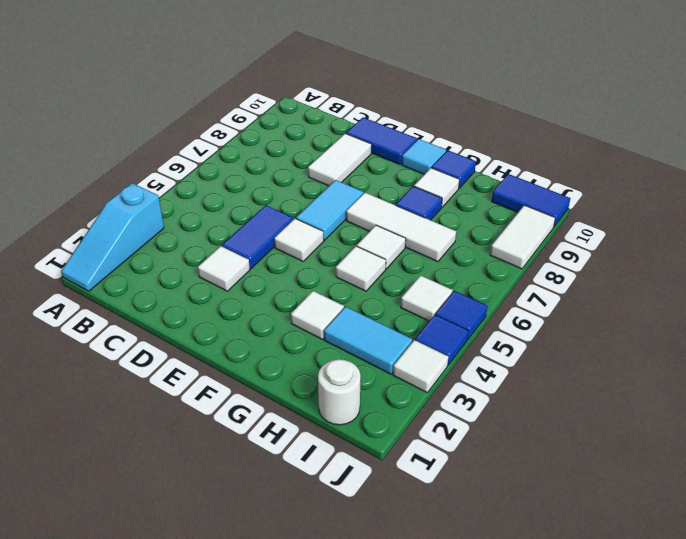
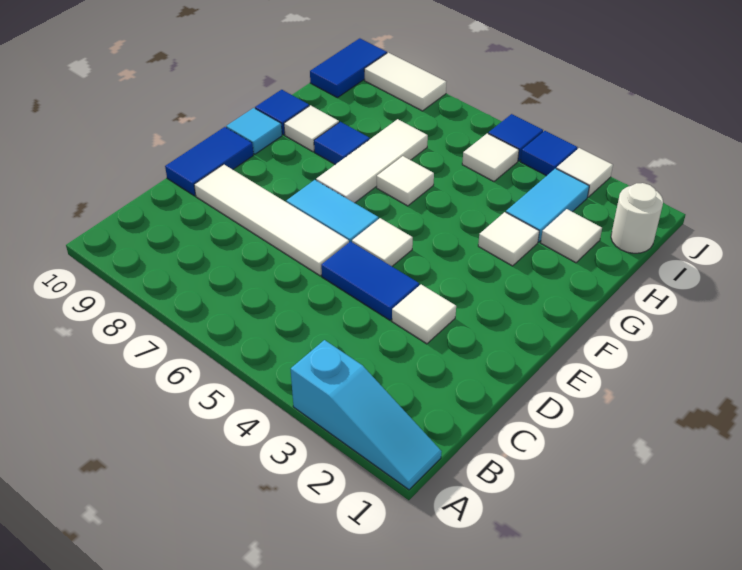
white 1x2 tile [308,134,372,186] -> white 1x4 tile [194,164,349,276]
white 1x1 tile [336,246,386,291] -> white 1x1 tile moved to [541,209,602,263]

